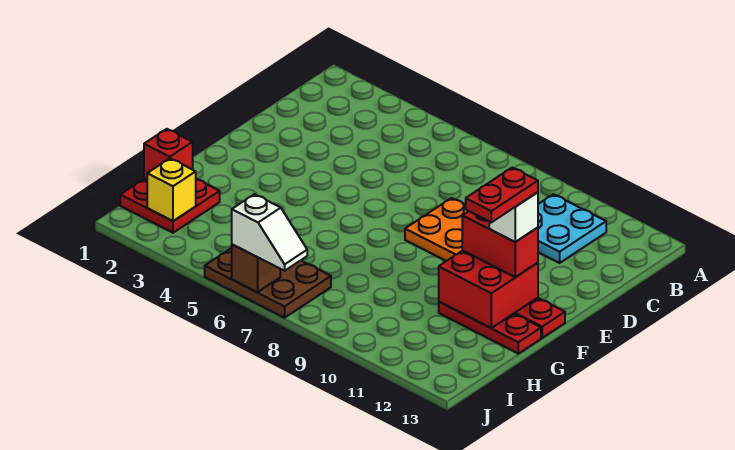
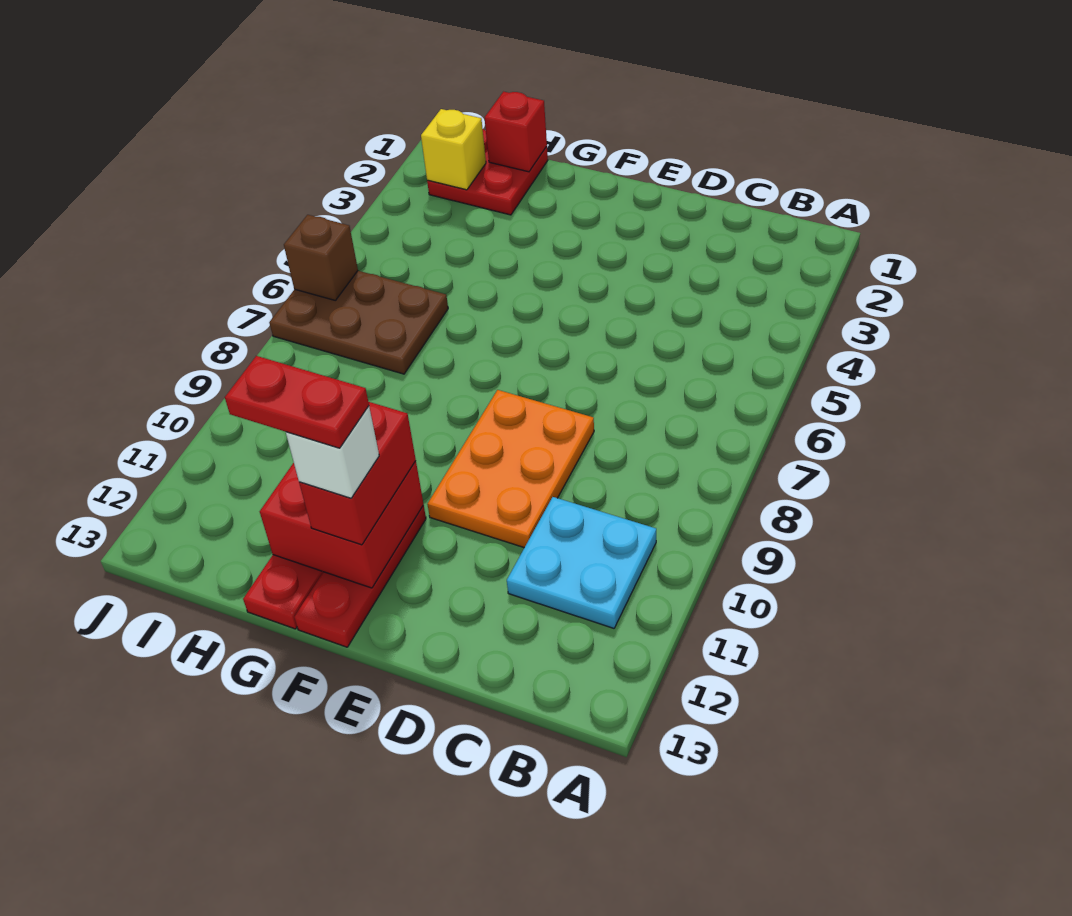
brown 2x3 plate [205,248,331,318] -> brown 2x3 plate turned to [269,271,448,374]
white 1x2 slope [232,194,307,271] -> none

